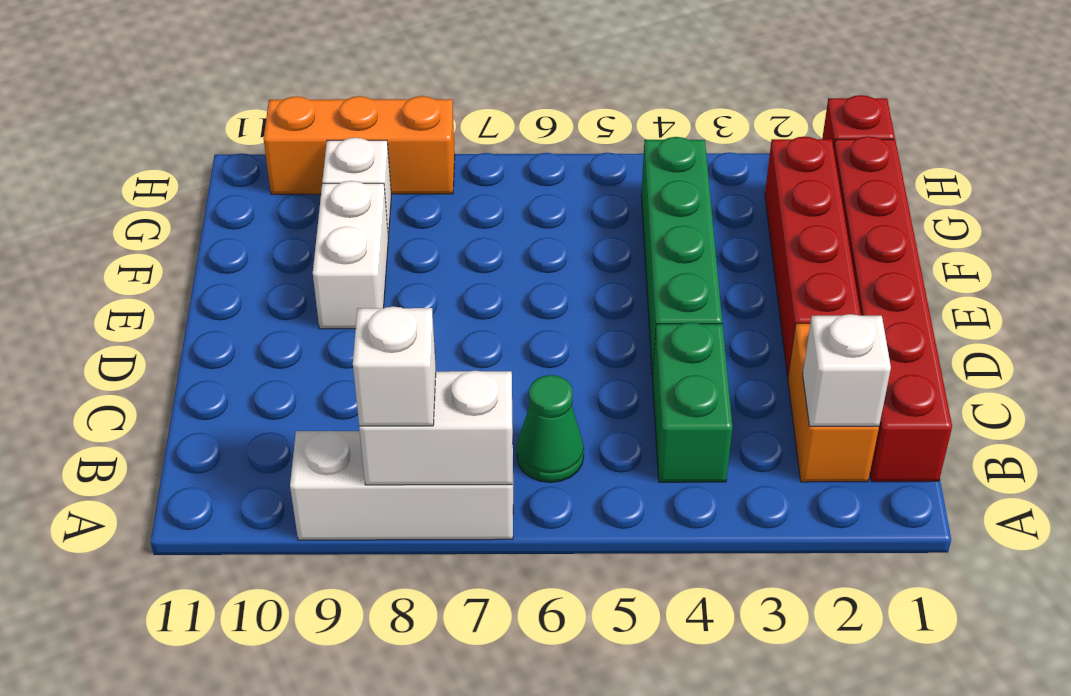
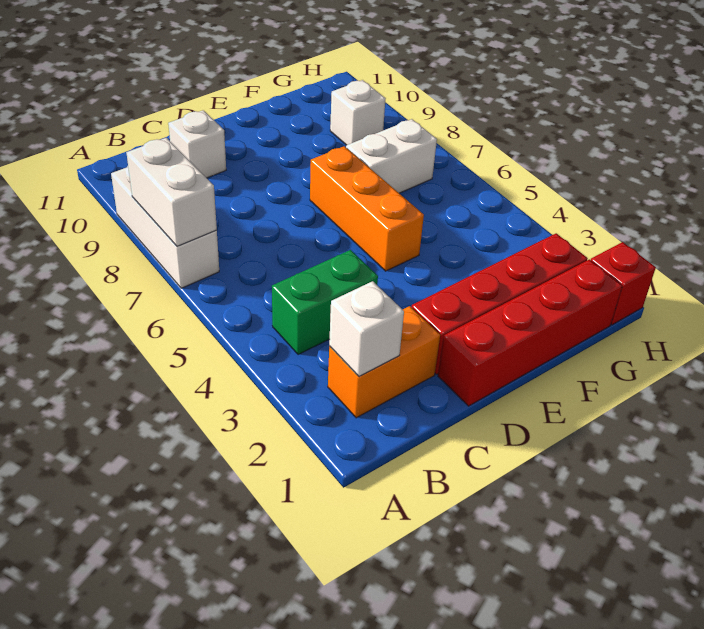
white 1x1 brick [353,307,436,426] -> white 1x1 brick moved to [168,110,226,178]
red 1x6 brick [834,136,952,482] -> red 1x4 brick [438,259,622,406]
green 1x1 cone [517,375,584,483] -> none
green 1x4 brick [641,137,722,376] -> none
white 1x2 brick [313,181,388,329] -> white 1x2 brick moved to [346,119,437,193]
orange 1x3 brick [264,96,455,194] -> orange 1x3 brick moved to [310,146,424,271]

